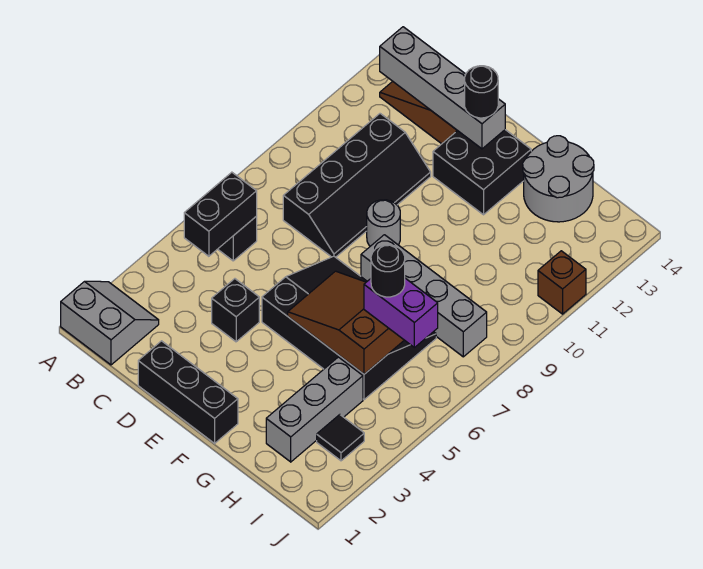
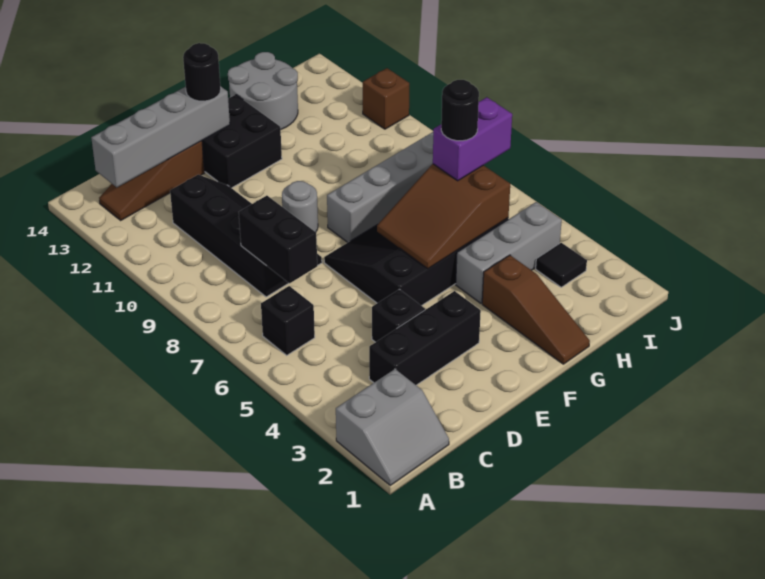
grey 2x2 slope [61,281,159,365] -> grey 2x2 slope turned to [336,369,449,485]
black 1x2 brick [184,172,257,256] -> black 1x2 brick moved to [239,196,317,283]
black 1x3 brick [138,341,238,443] -> black 1x3 brick moved to [369,291,481,385]
none -> brown 1x3 slope [482,255,590,364]
grey 1x3 brick [266,357,363,462] -> grey 1x3 brick turned to [456,202,562,303]

